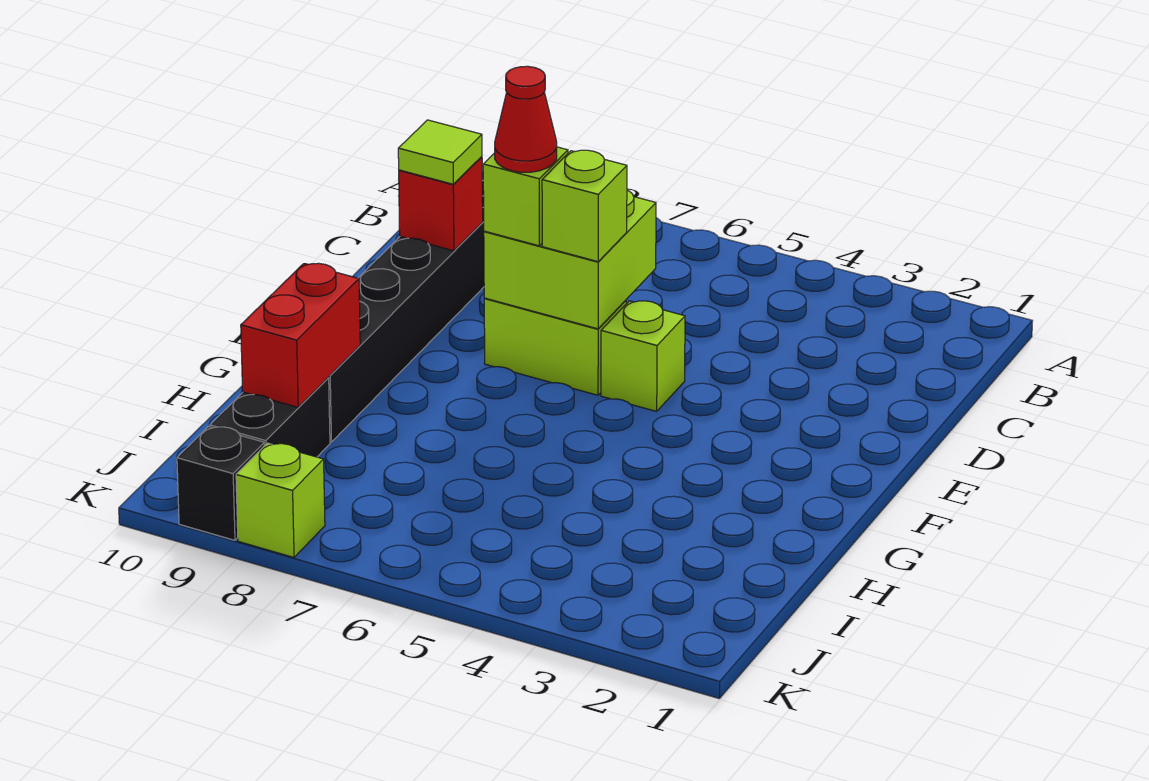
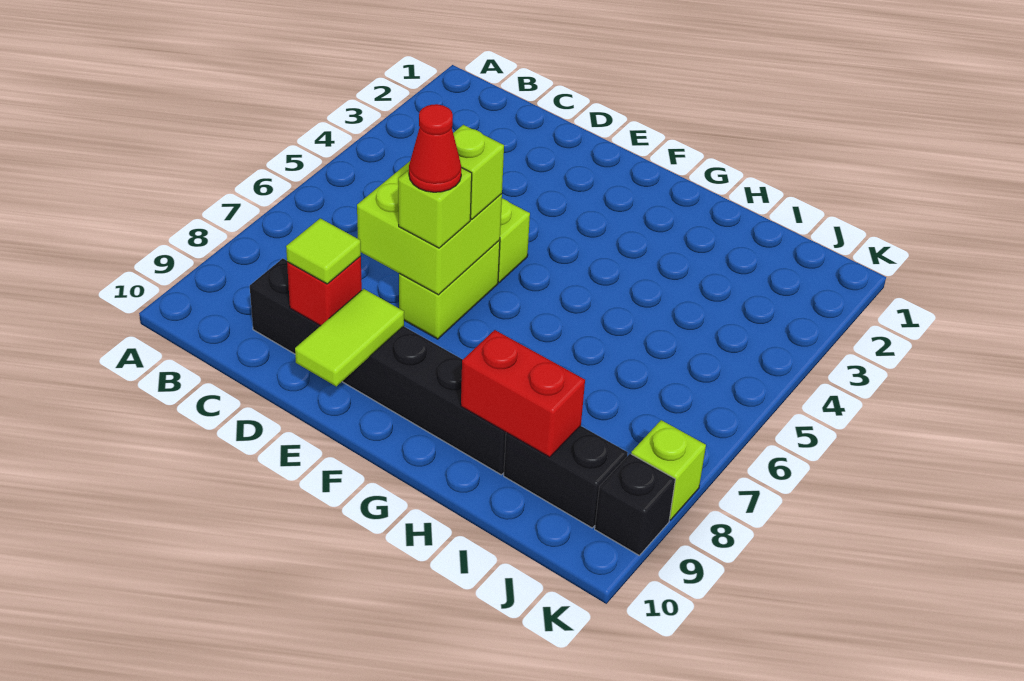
none -> lime 1x2 tile [295,289,404,386]

